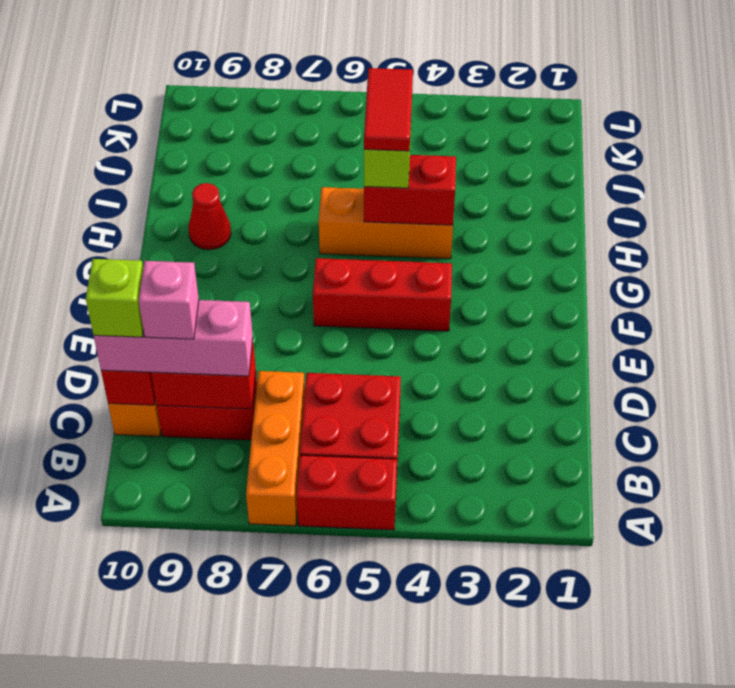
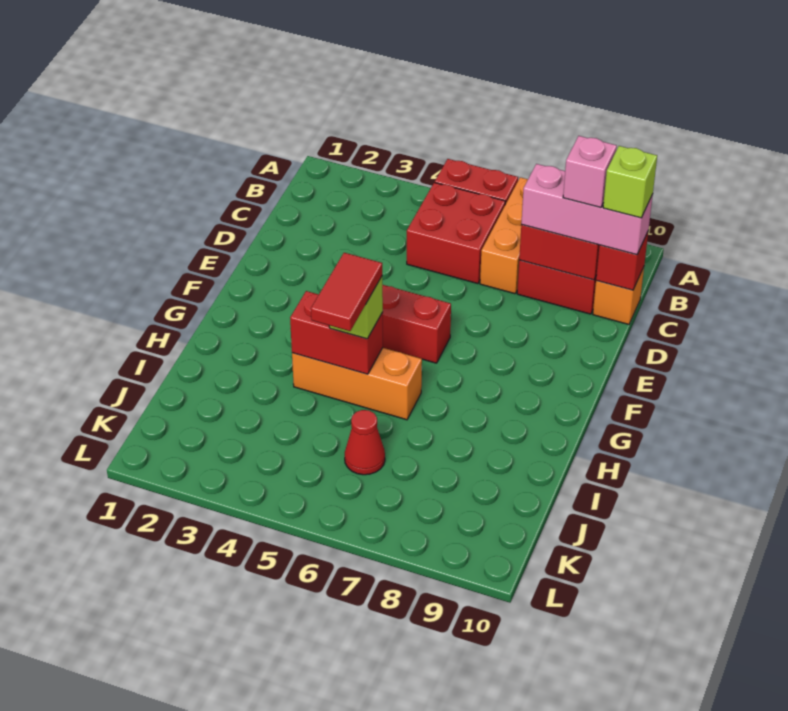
red 1x1 cone [189,183,231,250] -> red 1x1 cone moved to [345,410,385,475]

